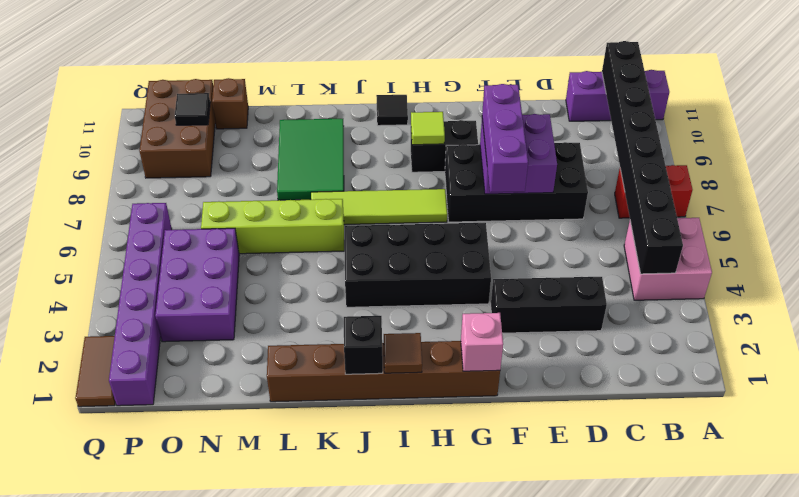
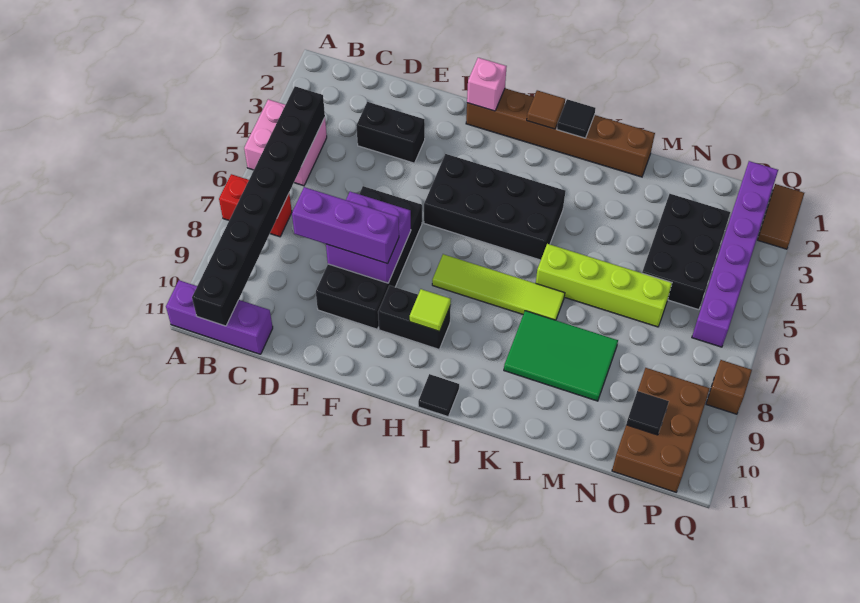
black 1x3 brick [491,277,607,333] -> black 1x2 brick [356,102,425,163]
black 2x4 brick [445,142,588,222] -> black 2x4 brick turned to [316,186,422,329]
purple 1x3 brick [482,84,528,192] -> purple 1x3 brick turned to [292,187,399,264]
black 1x1 brick [344,316,383,374] -> black 1x1 tile [557,99,595,138]
green 2x3 tile [277,119,344,200] -> green 2x3 tile turned to [504,311,618,401]
purple 2x3 brick [155,228,239,342] -> black 2x3 brick [642,194,730,310]
brown 1x1 brick [212,78,248,129] -> brown 1x1 brick moved to [706,360,752,414]

